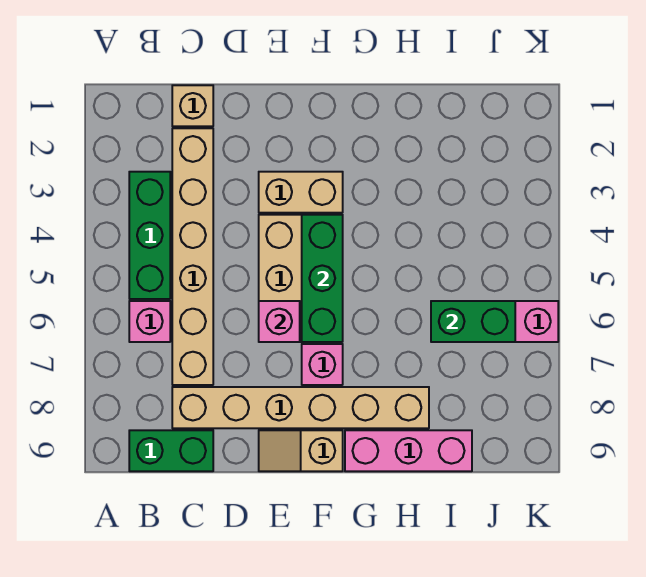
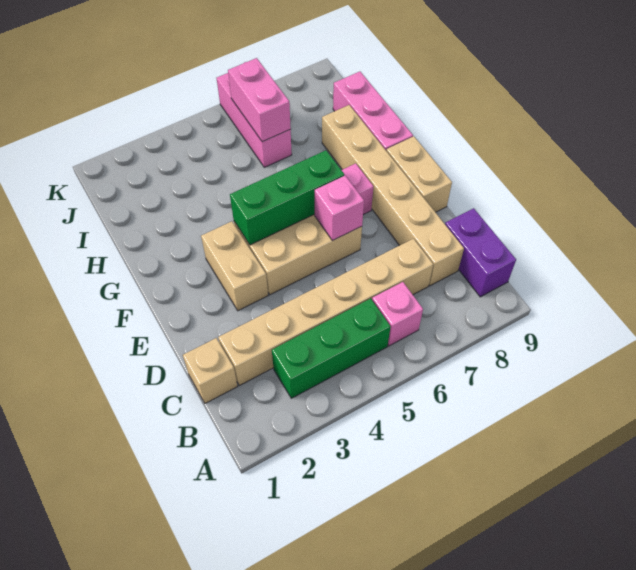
green 1x2 brick [129,430,213,471] -> purple 1x2 brick [445,208,516,297]
tan 1x2 slope [259,430,343,471] -> tan 1x2 brick [386,136,452,212]
green 1x2 brick [431,301,515,342] -> pink 1x2 brick [228,58,291,142]

